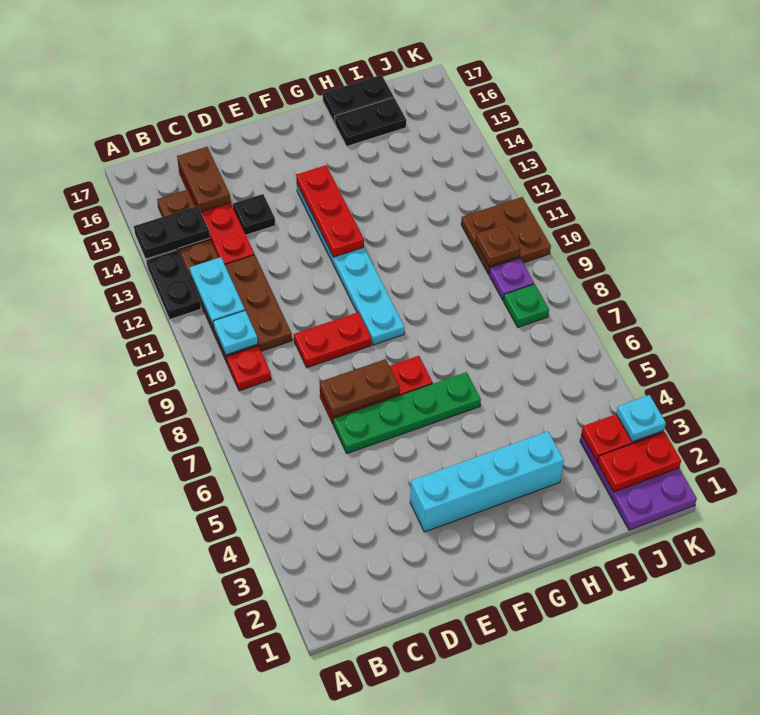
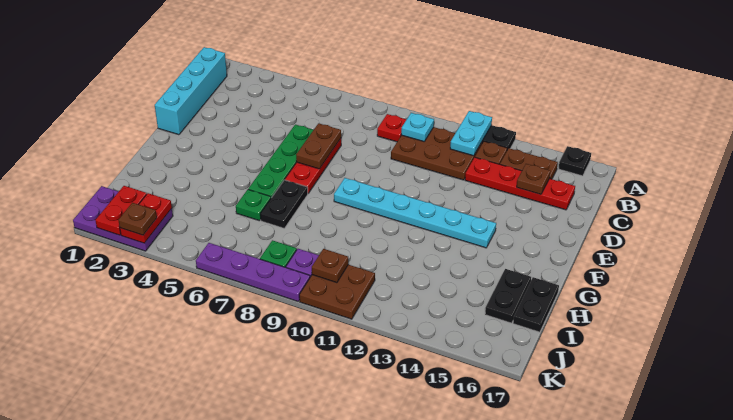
black 1x2 plate [134,206,210,258] -> black 1x2 plate moved to [260,180,308,228]
cyan 1x2 plate [190,257,245,327] -> cyan 1x2 plate turned to [450,111,492,156]
brown 1x2 plate [177,147,231,212] -> brown 1x1 plate [517,164,550,194]
red 1x2 plate [294,312,371,368] -> none
black 1x1 plate [233,194,275,235] -> black 1x1 plate moved to [559,146,591,176]
cyan 1x4 brick [410,431,564,532] -> cyan 1x4 brick moved to [155,47,227,135]
red 1x3 plate [296,165,364,257] -> none
none -> green 1x1 plate [236,190,271,221]
cyan 1x1 plate [616,395,666,442] -> brown 1x1 plate [118,203,157,235]
none -> purple 1x4 plate [196,243,310,301]

